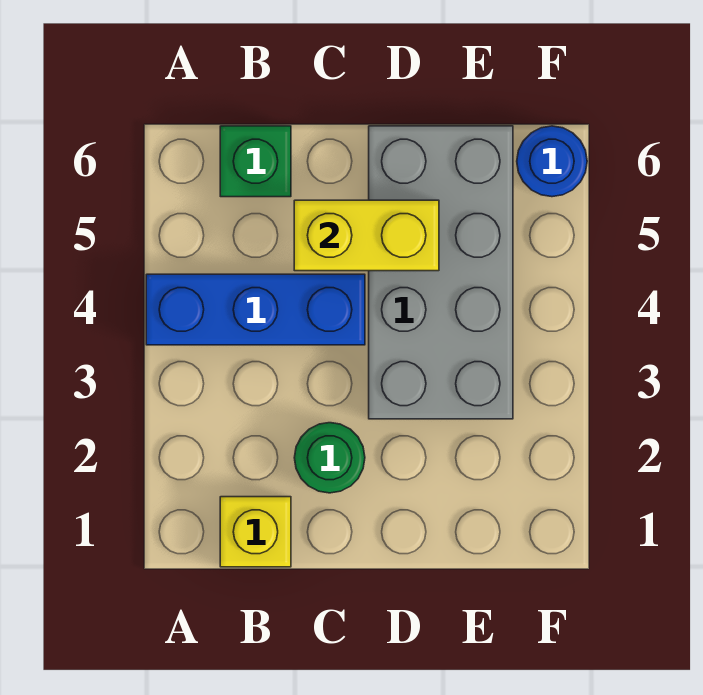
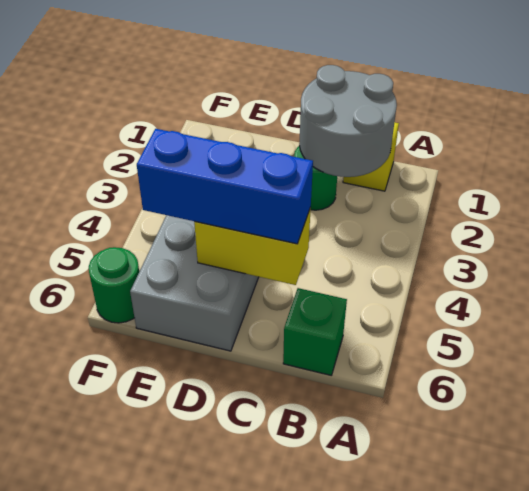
blue 1x3 brick [146,274,365,345] -> blue 1x3 brick moved to [137,129,313,244]
none -> grey 2x2 round brick [299,65,397,177]
blue 1x1 round brick [517,126,587,197] -> green 1x1 round brick [89,247,139,323]

